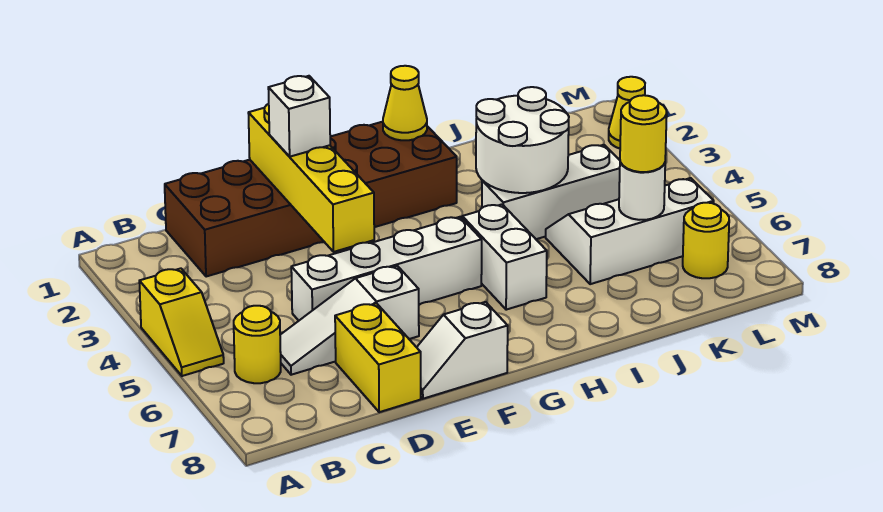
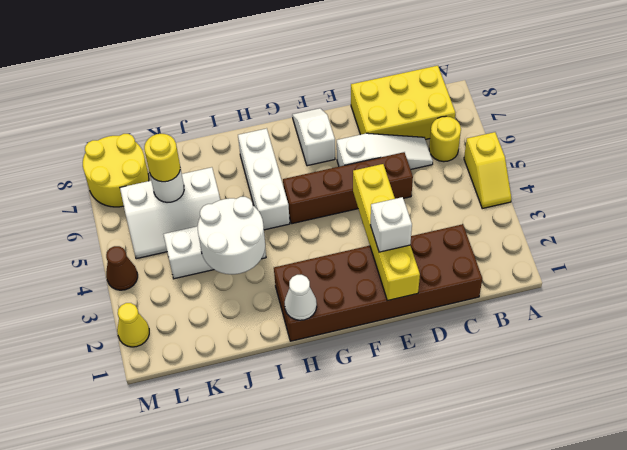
yellow 1x2 slope [139,268,224,376] -> yellow 1x2 slope turned to [464,132,511,208]
white 1x4 brick [291,217,482,321] -> brown 1x4 brick [283,152,413,224]
yellow 1x2 brick [335,303,421,412] -> yellow 2x3 brick [351,66,455,140]
white 1x2 slope [417,302,508,399] -> white 1x2 slope turned to [292,108,335,166]
yellow 1x1 cone [383,66,427,140] -> white 1x1 cone [284,275,317,320]
white 1x2 brick [462,204,547,310] -> white 1x3 brick [238,128,290,230]
yellow 1x1 round brick [683,203,729,278] -> yellow 2x2 round brick [83,134,149,207]
none -> brown 1x1 cone [106,246,138,290]

